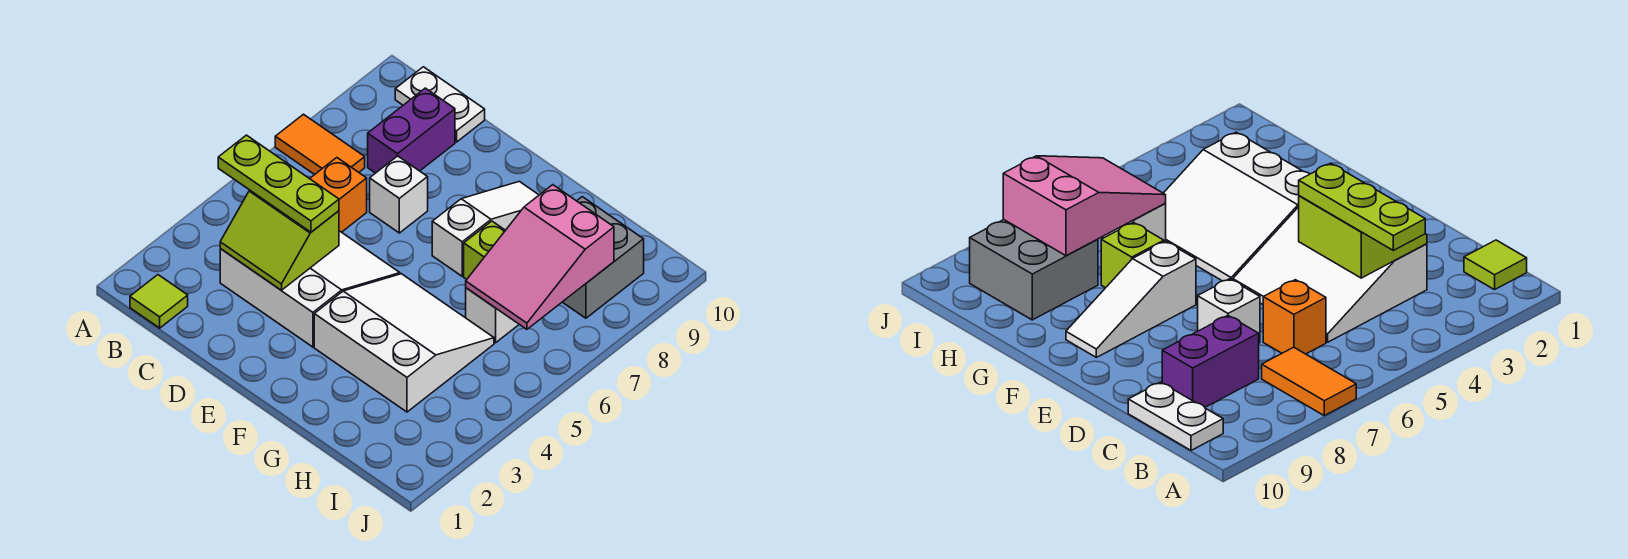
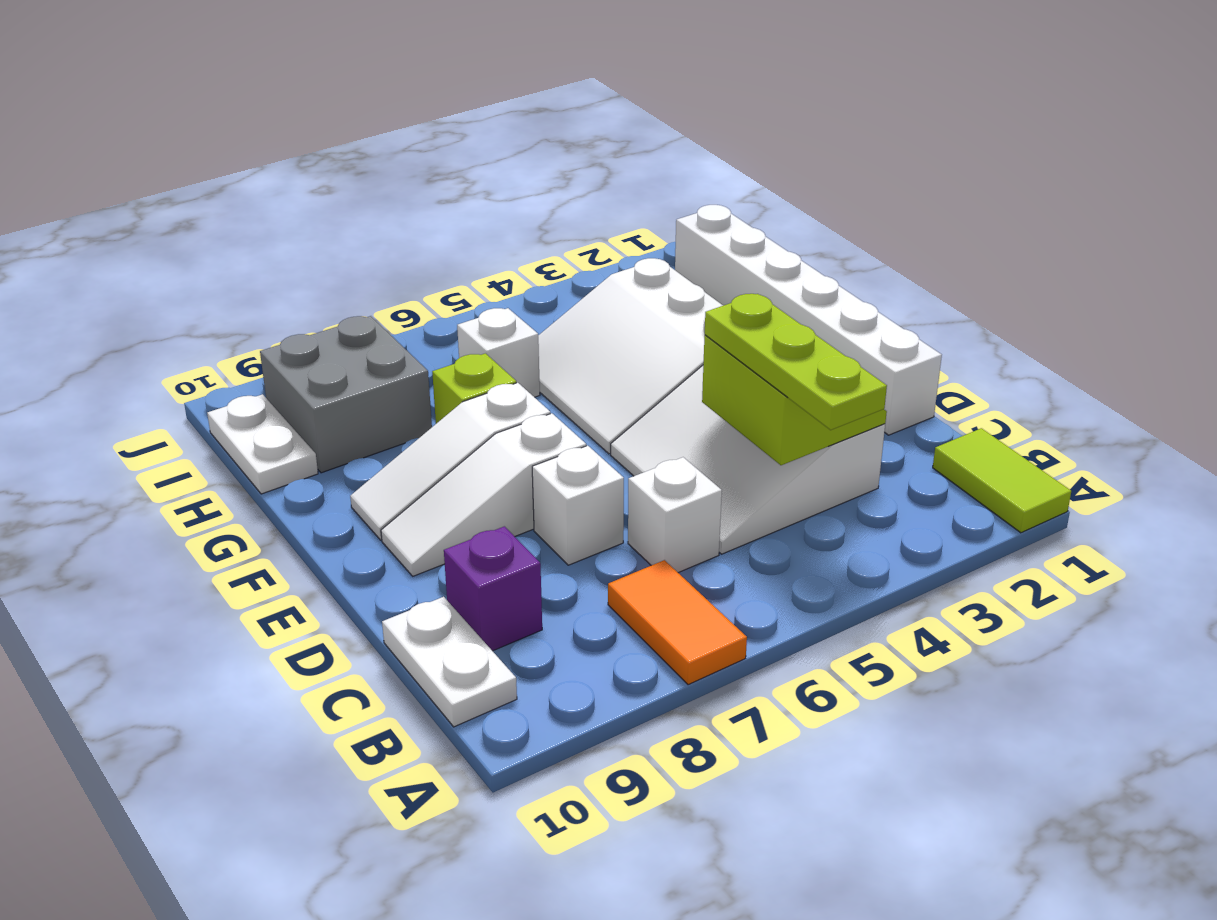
lime 1x1 tile [130,275,188,328] -> lime 1x2 tile [933,428,1071,533]
orange 1x1 brick [310,158,367,232] -> white 1x1 brick [628,457,722,573]
purple 1x2 brick [368,88,455,173] -> purple 1x1 brick [444,526,542,651]
none -> white 1x6 brick [675,205,942,435]
none -> white 1x3 slope [381,413,586,576]
pink 2x3 slope [466,185,614,329] -> none
none -> white 1x2 plate [207,394,318,494]

